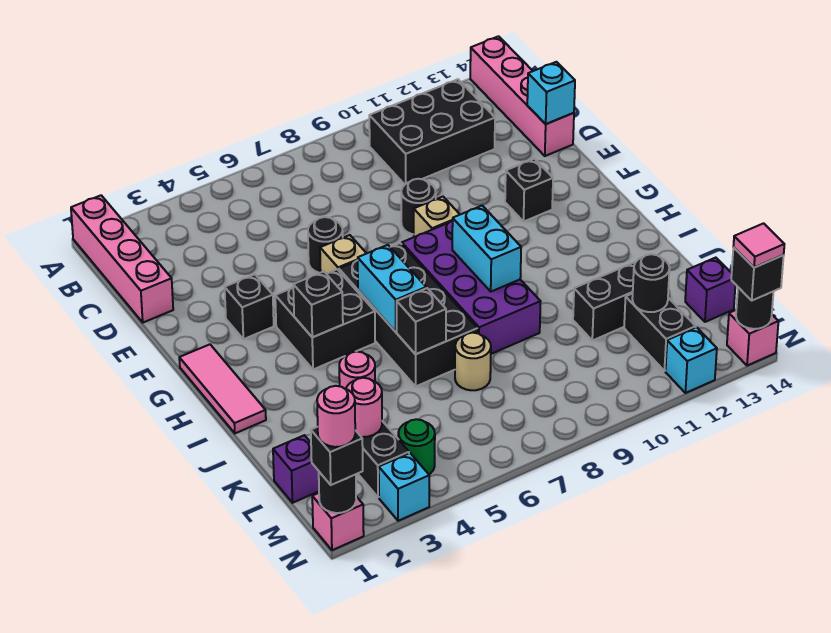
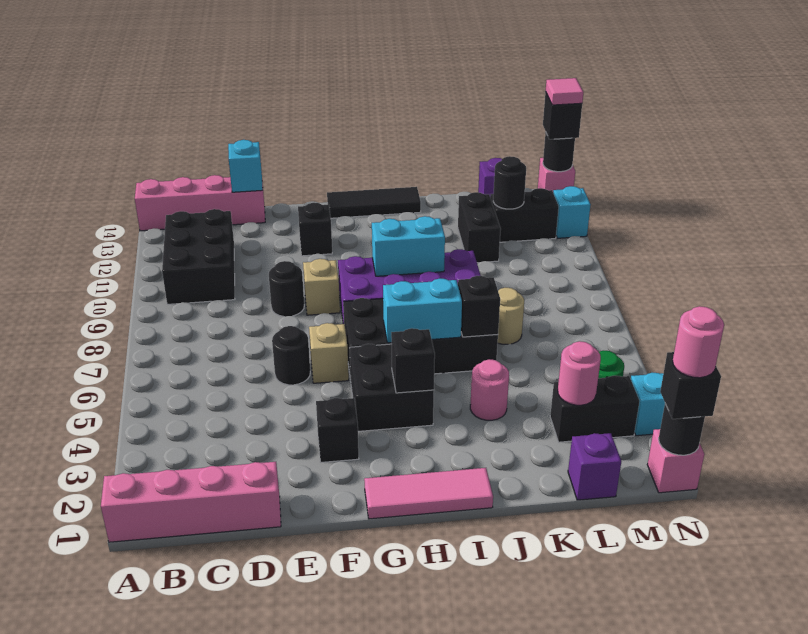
none -> black 1x3 tile [327,187,421,218]

